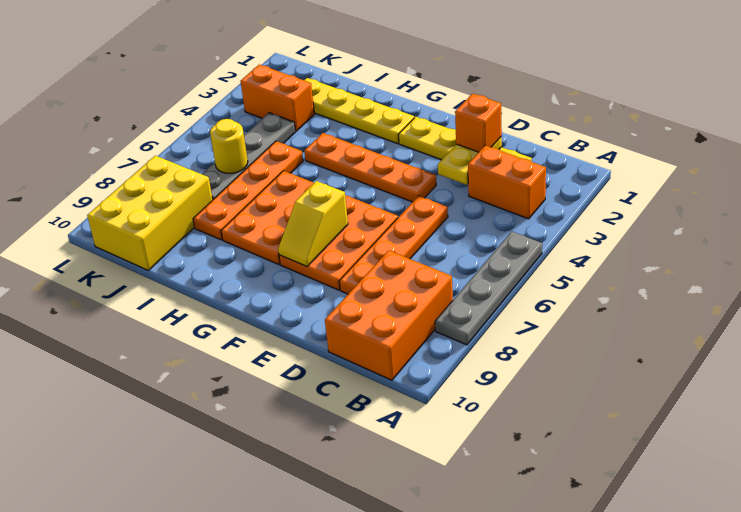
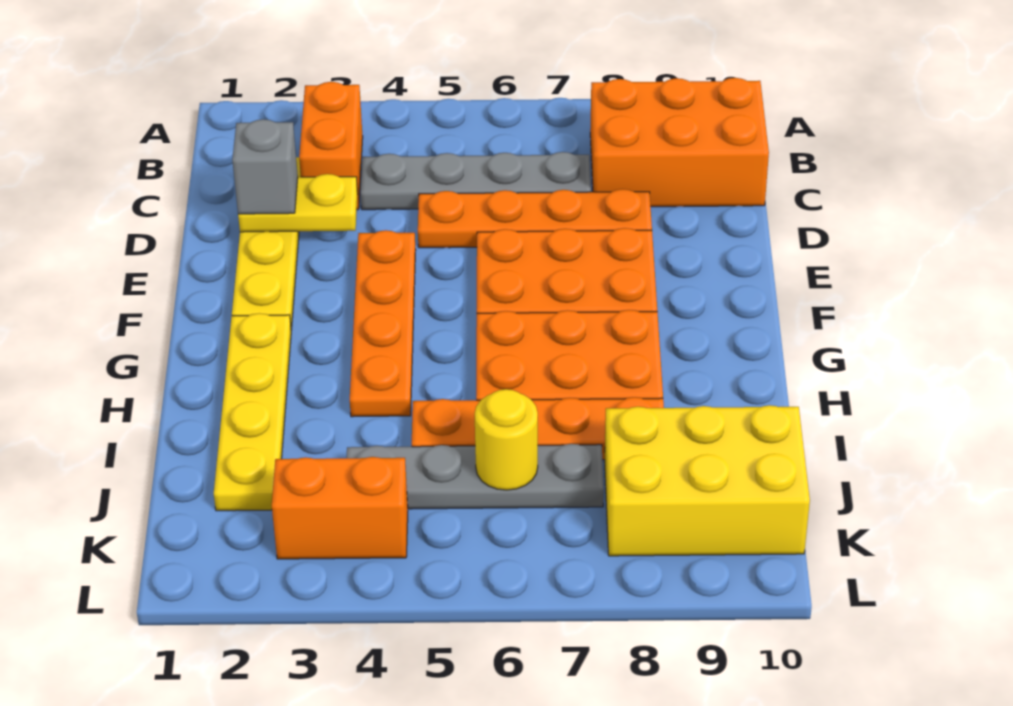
grey 1x4 plate [435,231,542,345] -> grey 1x4 plate moved to [361,152,591,210]
orange 1x1 brick [455,94,502,152] -> grey 1x1 brick [232,119,298,214]
yellow 1x2 slope [278,181,348,267] -> none
orange 1x2 brick [241,65,314,131] -> orange 1x2 brick turned to [272,457,408,559]

